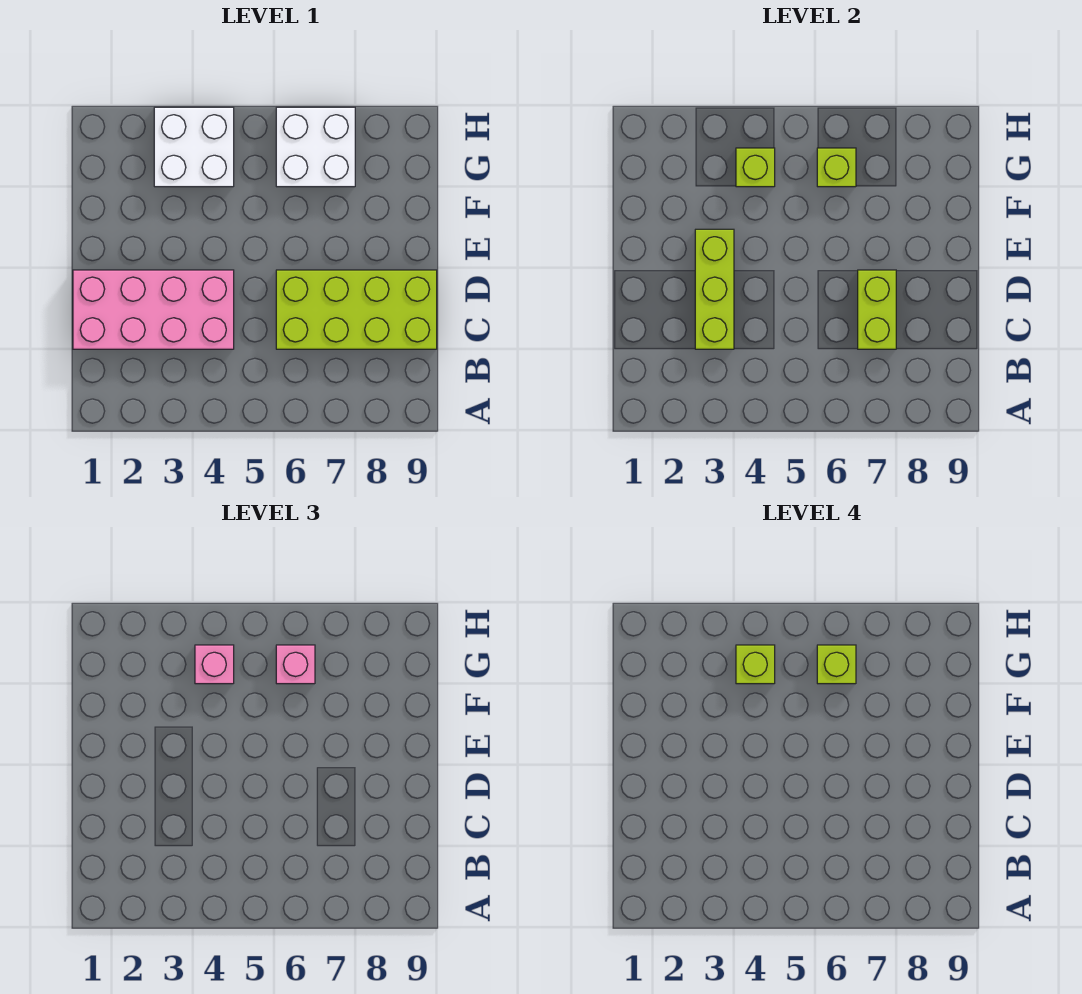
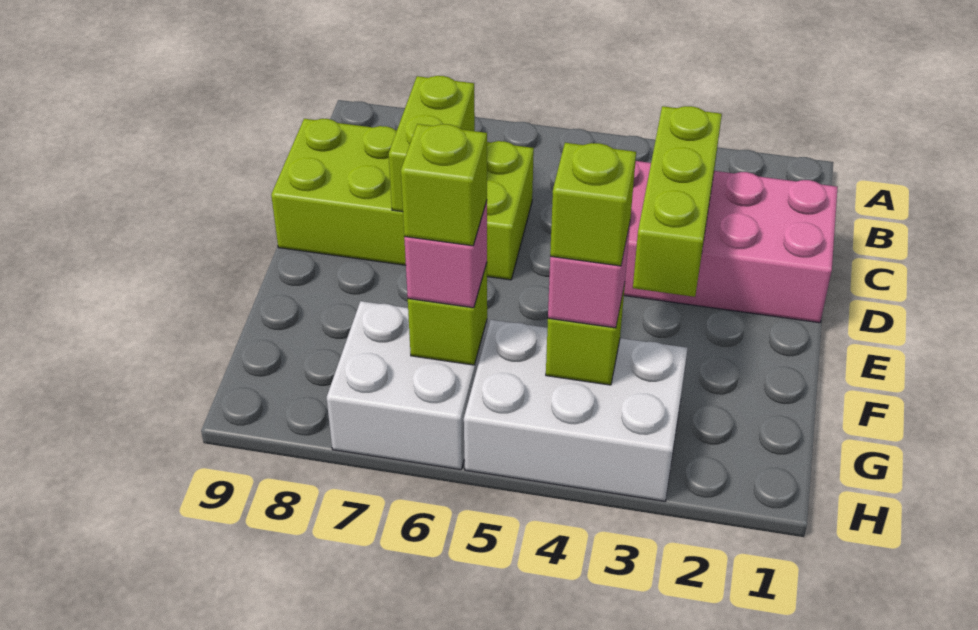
white 2x2 brick [154,107,234,187] -> white 2x3 brick [464,320,688,501]

